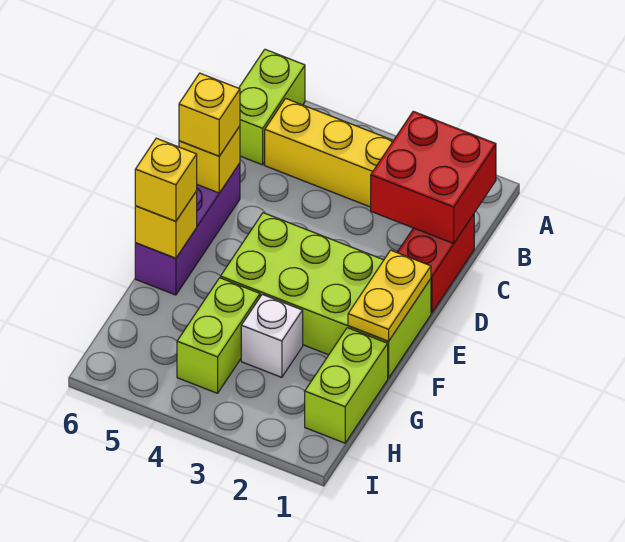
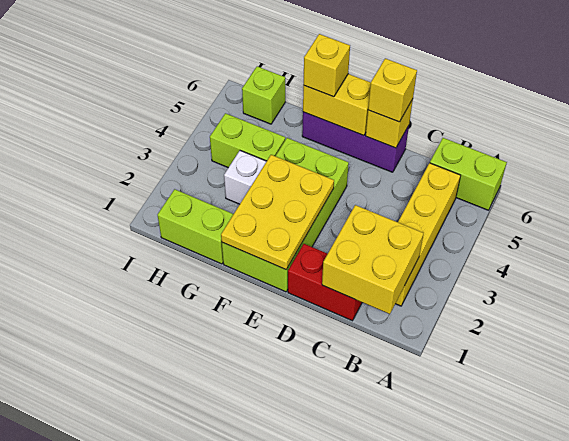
red 2x2 brick [371,111,496,244] -> yellow 2x2 brick [322,205,424,314]
yellow 1x2 plate [348,250,431,341] -> yellow 2x3 plate [221,155,334,270]
yellow 1x1 brick [135,191,197,258] -> yellow 1x2 brick [303,74,371,136]
none -> lime 1x1 brick [242,66,285,124]

